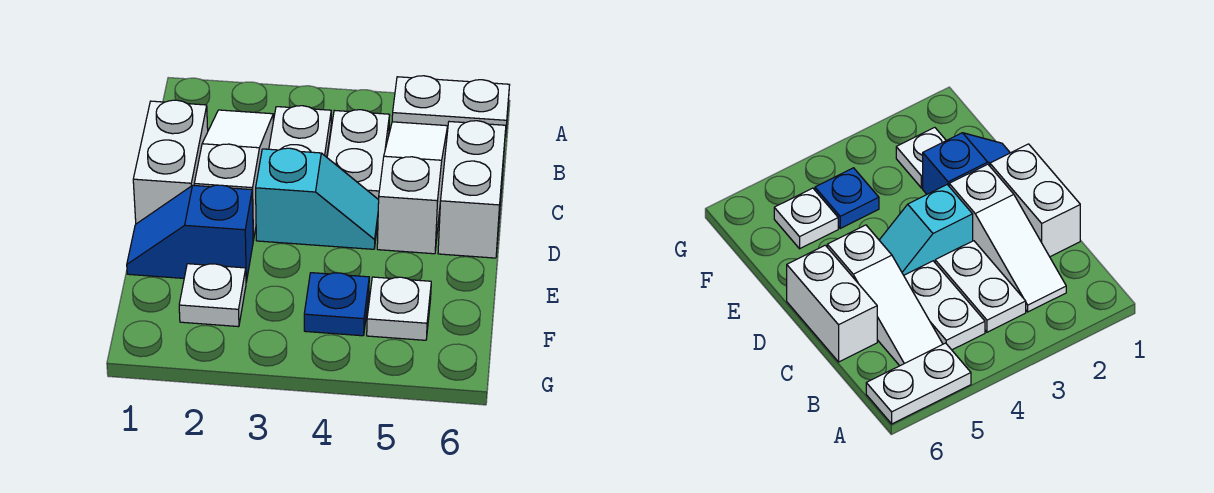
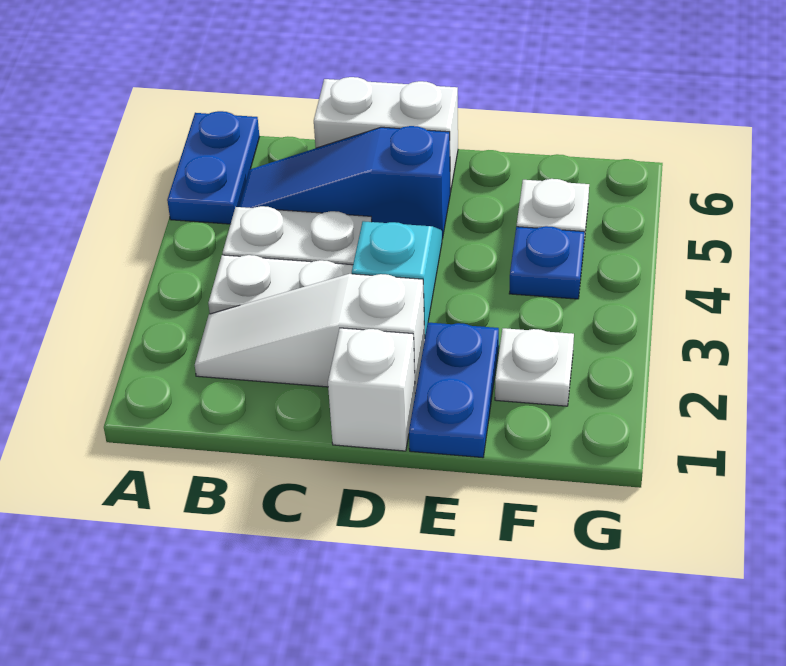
white 1x2 plate [392,76,509,137] -> blue 1x2 plate [167,111,259,224]
white 1x3 slope [377,122,448,254] -> blue 1x3 slope [239,126,450,239]
white 1x2 brick [133,100,208,224] -> white 1x1 brick [328,328,415,451]
blue 1x2 slope [127,185,253,282] -> blue 1x2 plate [409,323,499,458]

